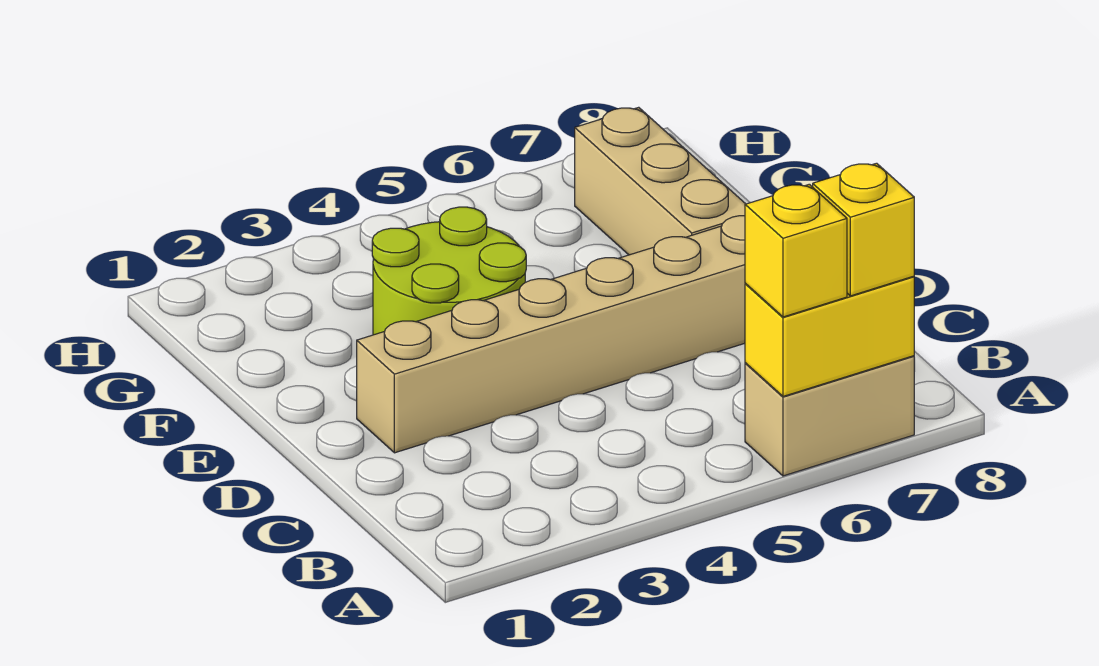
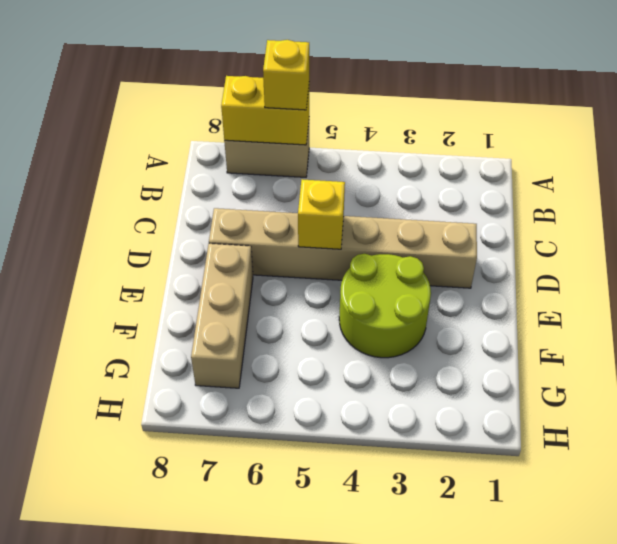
yellow 1x1 brick [813,163,914,296] -> yellow 1x1 brick moved to [298,179,345,249]

